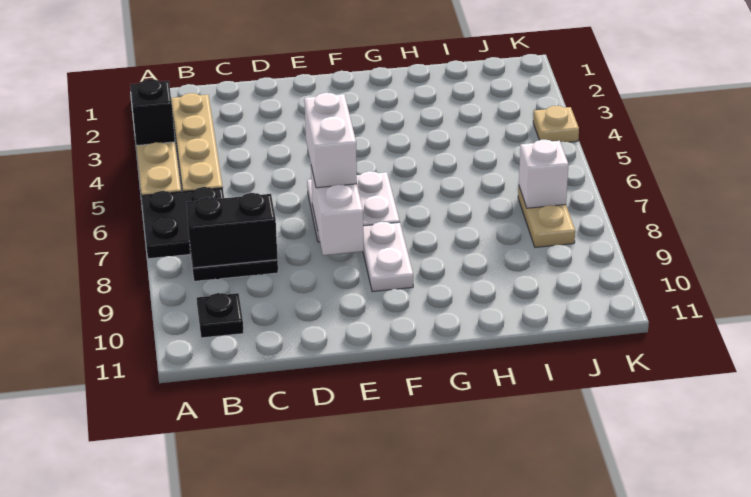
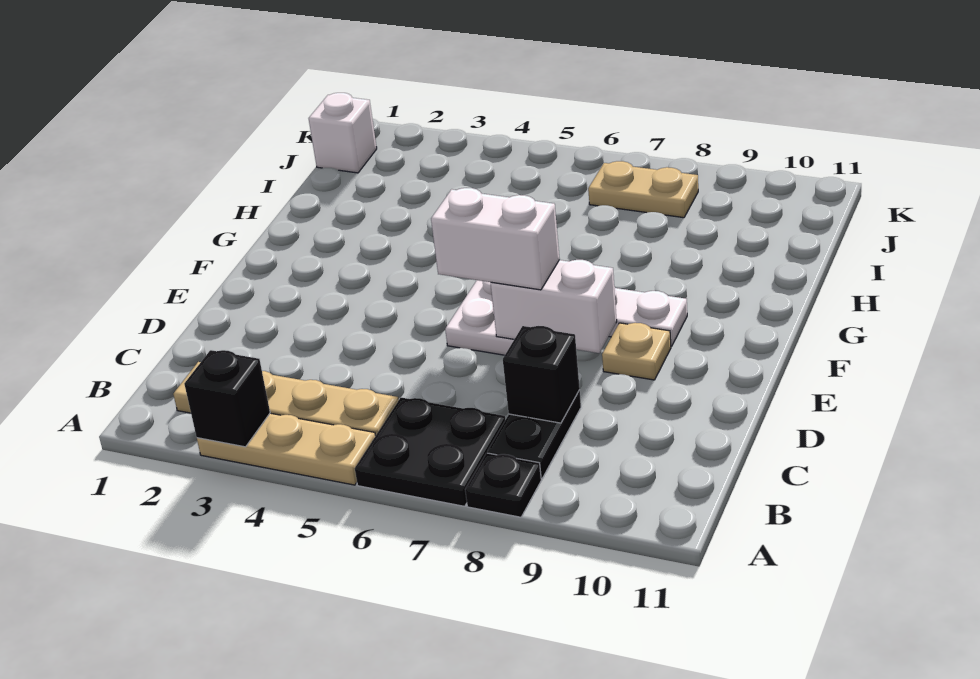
black 1x2 brick [186,193,278,268] -> black 1x1 brick [503,326,580,423]
black 1x1 plate [197,293,244,338] -> black 1x1 plate moved to [465,453,541,517]
white 1x1 brick [519,140,569,208] -> white 1x1 brick moved to [309,93,377,173]
tan 1x1 plate [533,106,579,142] -> tan 1x1 plate moved to [602,323,671,380]

